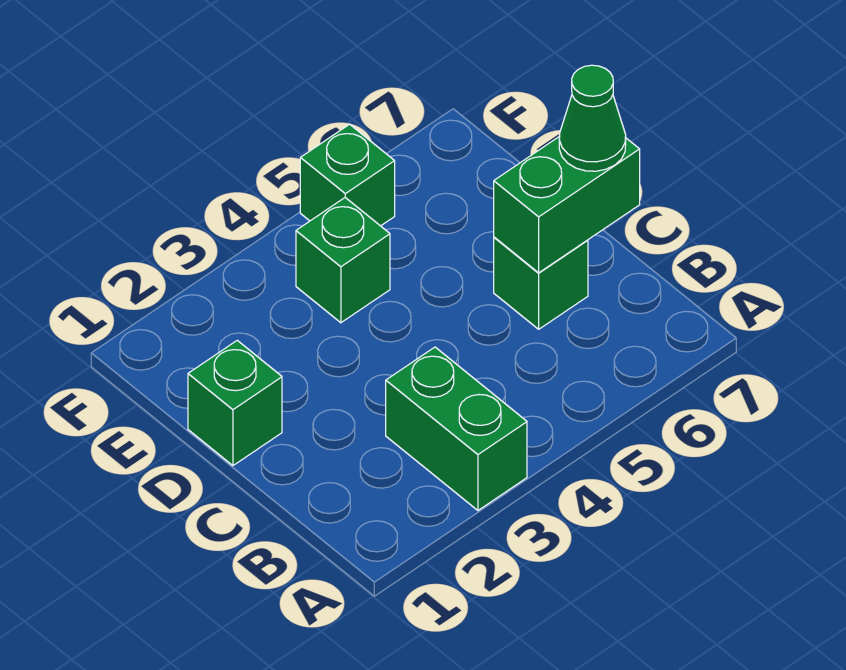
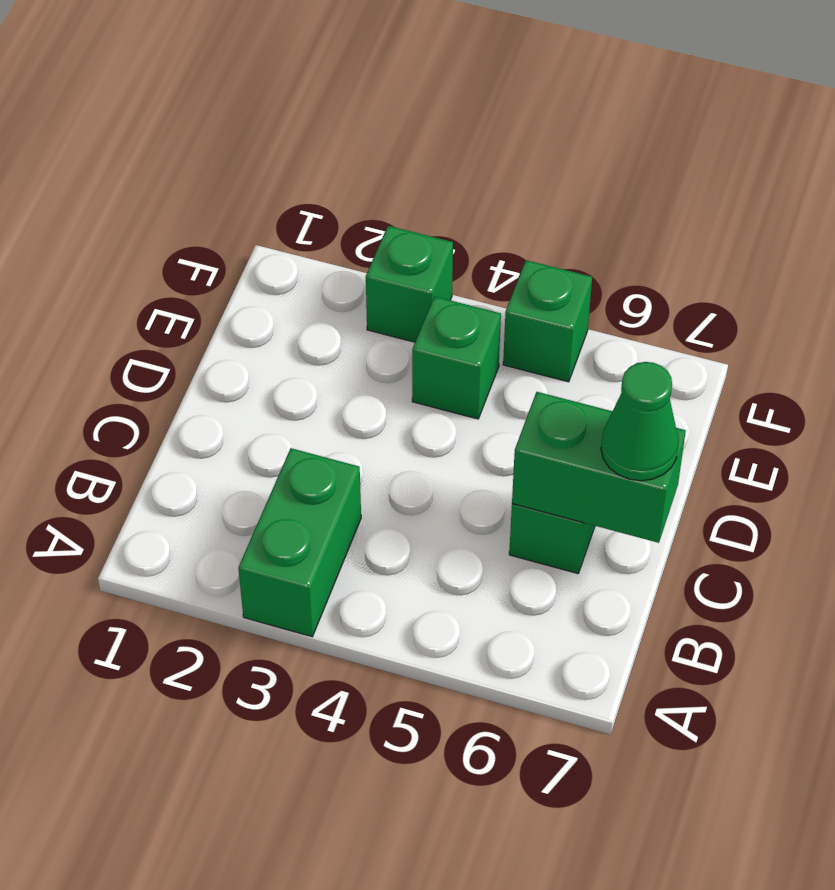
green 1x1 brick [188,340,282,466] -> green 1x1 brick moved to [366,226,453,342]

